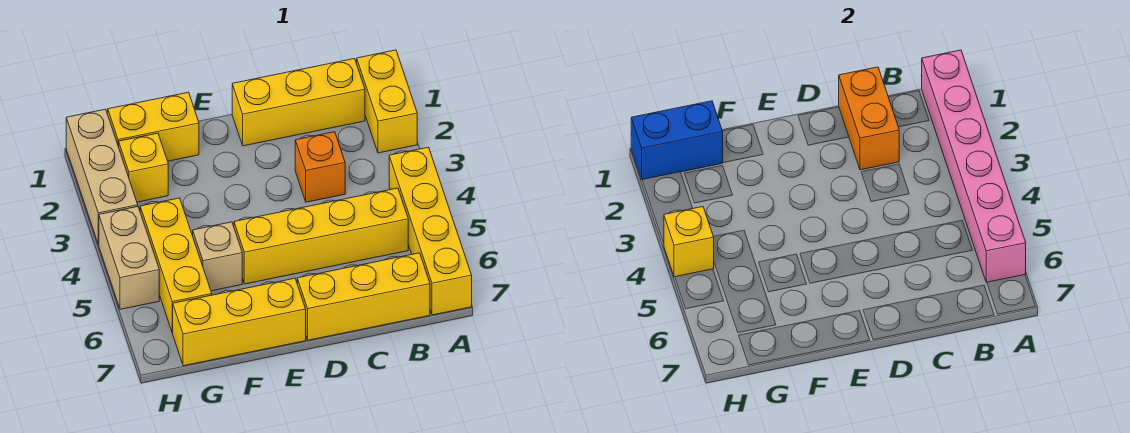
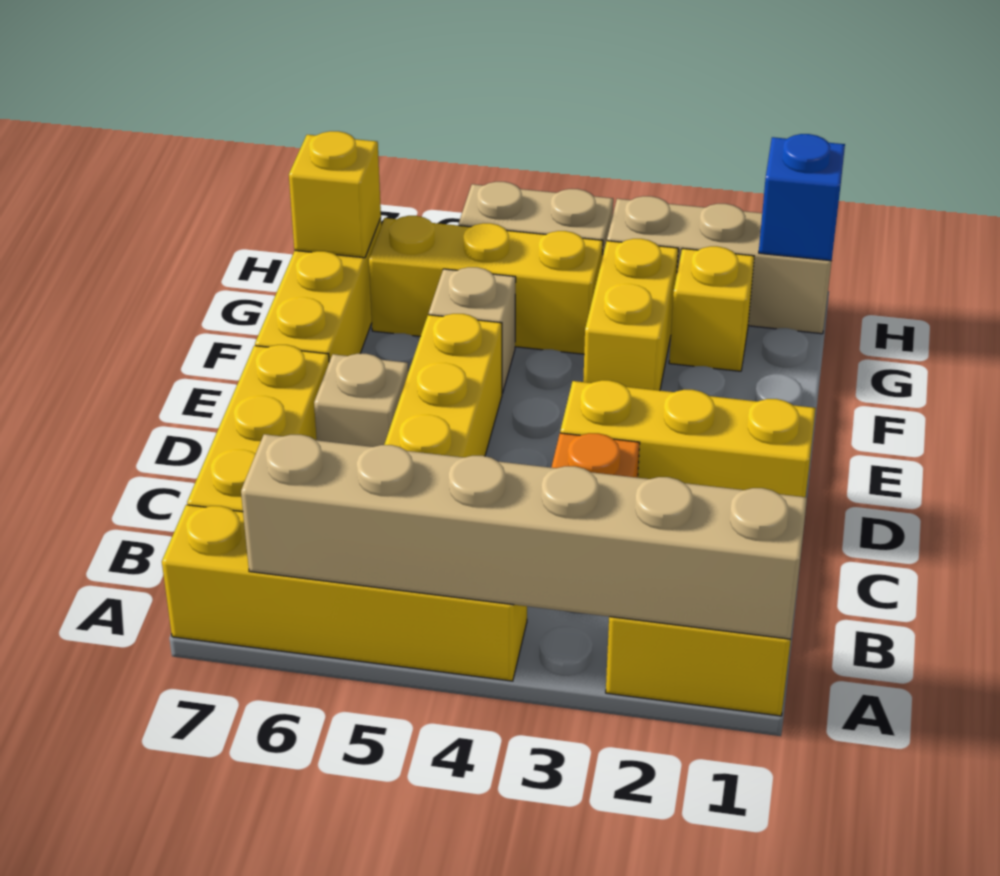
pink 1x6 brick [922,50,1026,283] -> tan 1x6 brick [241,434,807,639]
yellow 1x3 brick [232,59,365,146] -> yellow 1x3 brick turned to [560,380,816,497]
orange 1x2 brick [839,67,899,170] -> none
none -> tan 1x1 brick [314,354,408,447]
yellow 1x2 brick [108,92,199,161] -> yellow 1x2 brick moved to [583,239,678,391]
blue 1x2 brick [631,101,723,179] -> blue 1x1 brick [759,134,845,261]
yellow 1x1 brick [664,207,714,277] -> yellow 1x1 brick moved to [289,131,381,258]

